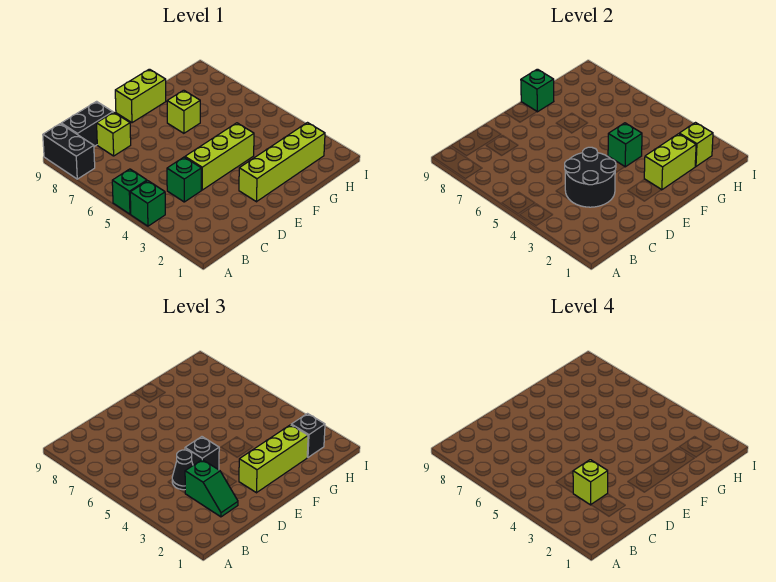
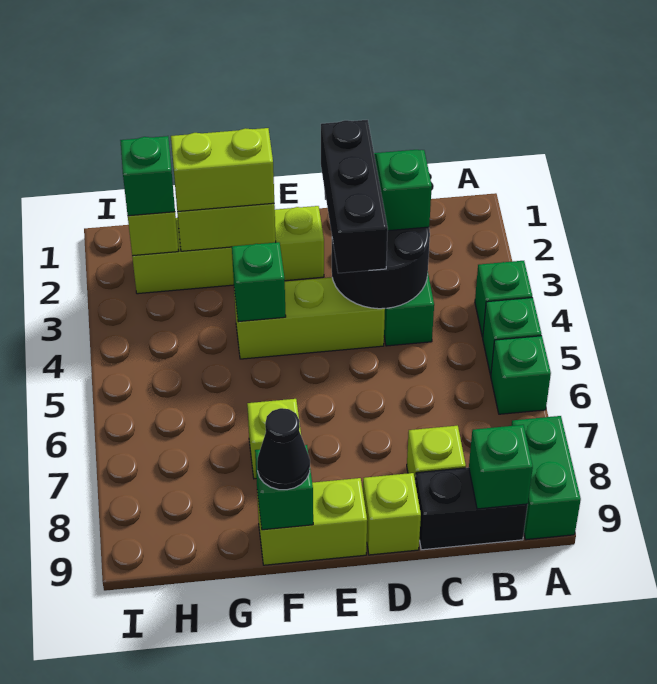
none -> green 1x1 brick [491,336,551,414]
black 1x2 brick [43,124,95,179] -> green 1x2 brick [511,416,581,540]
none -> green 1x1 brick [469,425,533,509]
lime 1x1 brick [573,460,608,505] -> lime 1x1 brick moved to [363,473,421,555]
black 1x1 cone [172,450,193,490] -> black 1x1 cone moved to [257,408,310,490]
black 1x1 brick [185,437,219,470] -> black 1x3 brick [321,120,388,273]
lime 1x3 brick [239,425,308,493] -> lime 1x2 brick [171,128,274,212]
black 1x1 brick [291,414,325,457] -> green 1x1 brick [120,136,175,216]

